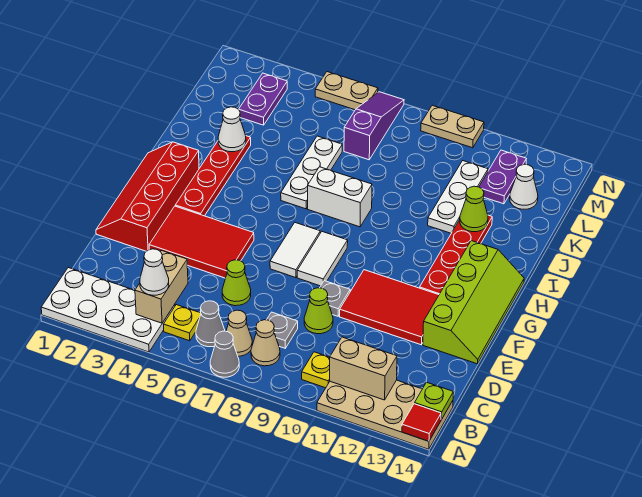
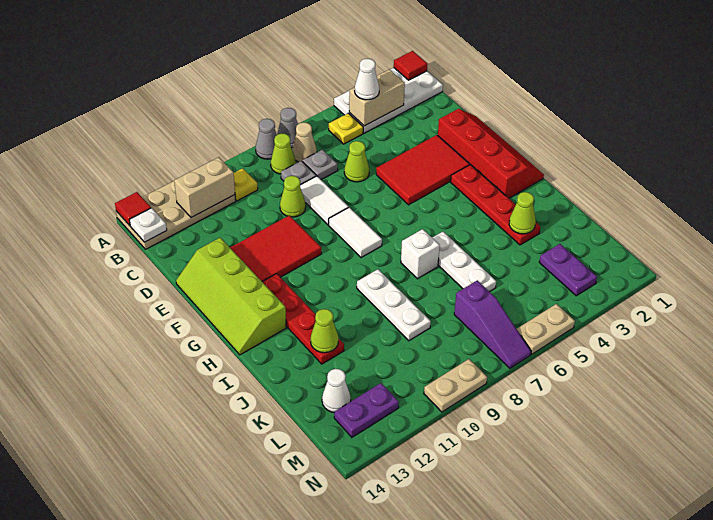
none -> red 1x1 tile [394,51,427,80]
tan 1x2 brick [135,250,188,323] -> tan 1x2 brick turned to [349,69,405,126]
grey 1x1 cone [196,301,225,347] -> grey 1x1 cone moved to [256,119,277,159]
tan 1x1 cone [251,320,280,366] -> lime 1x1 cone [271,134,296,174]
lime 1x1 plate [415,382,453,420] -> white 1x1 plate [130,208,167,242]
grey 1x1 plate [320,281,350,316] -> grey 1x1 plate moved to [302,150,338,180]
white 1x2 tile [270,223,320,278] -> white 1x2 tile moved to [300,176,349,225]
white 1x2 brick [308,167,372,227] -> white 1x1 brick [401,229,440,279]
white 1x1 cone [218,107,246,152] -> lime 1x1 cone [509,192,536,234]
white 1x3 plate [428,161,488,233] -> white 1x3 plate moved to [357,269,431,341]
purple 1x2 plate [479,150,526,204] -> purple 1x2 plate turned to [334,383,399,437]

